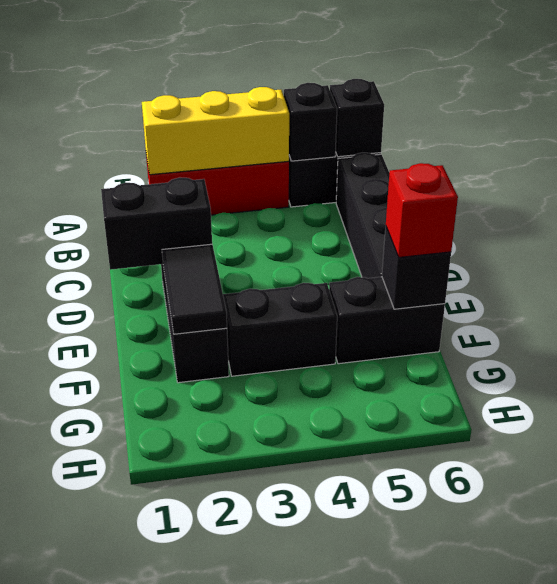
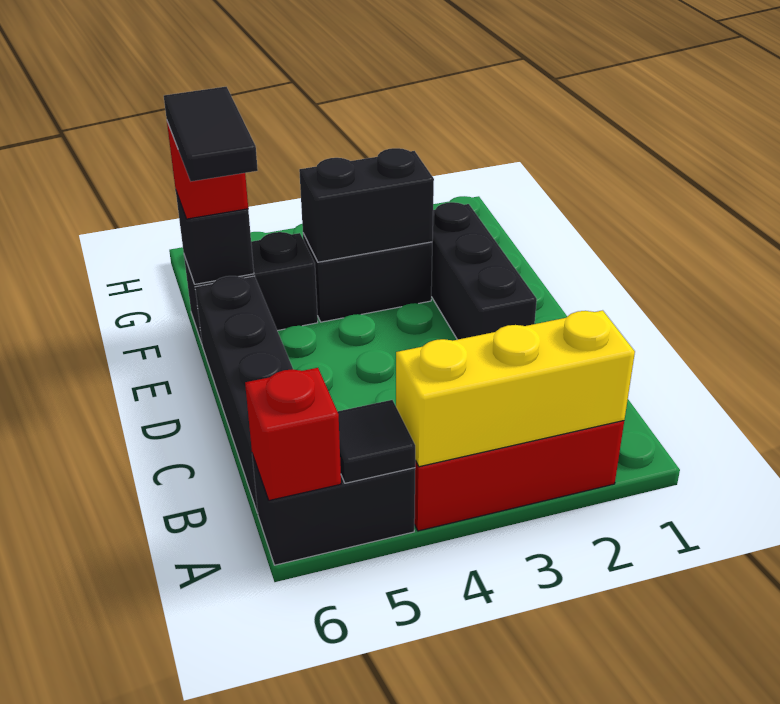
black 1x1 brick [284,83,337,161] -> black 1x1 tile [338,400,415,483]
black 1x1 brick [330,79,384,157] -> red 1x1 brick [245,368,341,500]
black 1x2 brick [101,178,212,270] -> black 1x2 brick moved to [299,148,434,262]
black 1x2 tile [162,244,227,334] -> black 1x2 tile moved to [164,87,258,181]

